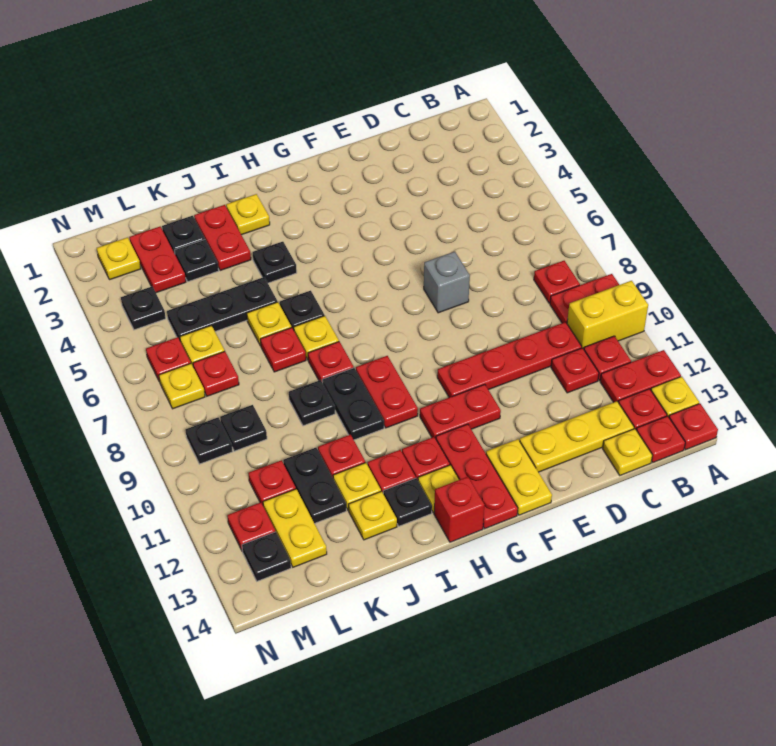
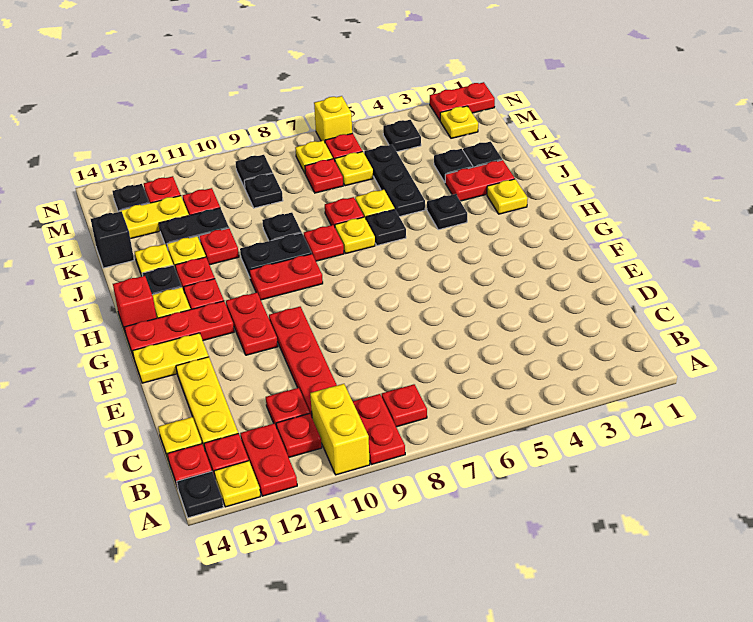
red 1x1 plate [669,404,718,450] -> black 1x1 plate [177,471,223,518]
grey 1x1 brick [424,252,470,313] -> none
none -> black 1x1 brick [91,211,134,268]
red 1x2 plate [130,227,186,293] -> red 1x2 plate moved to [430,82,495,120]
none -> yellow 1x1 brick [314,96,352,142]

